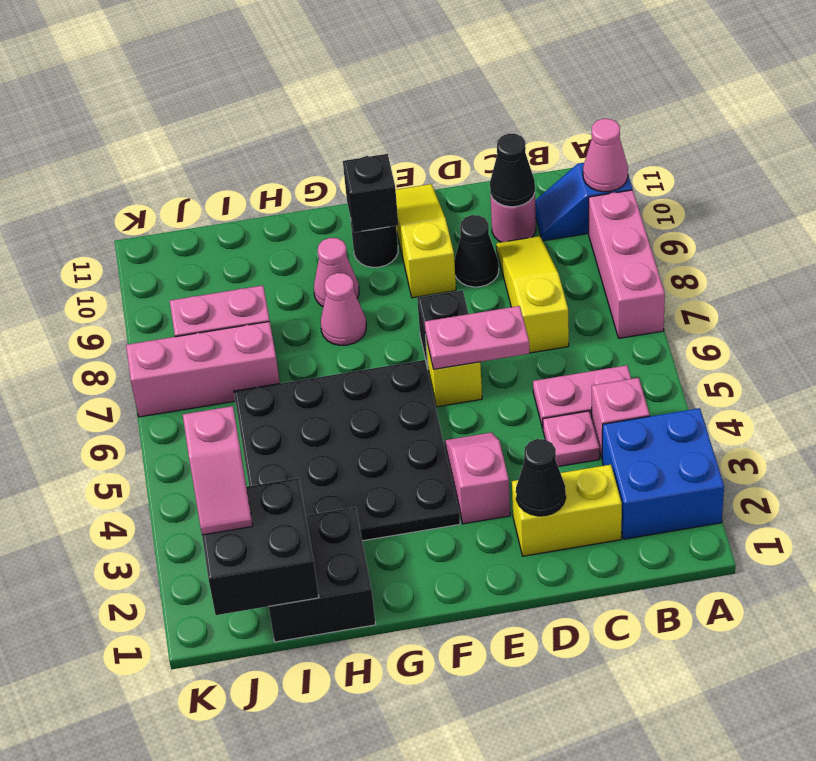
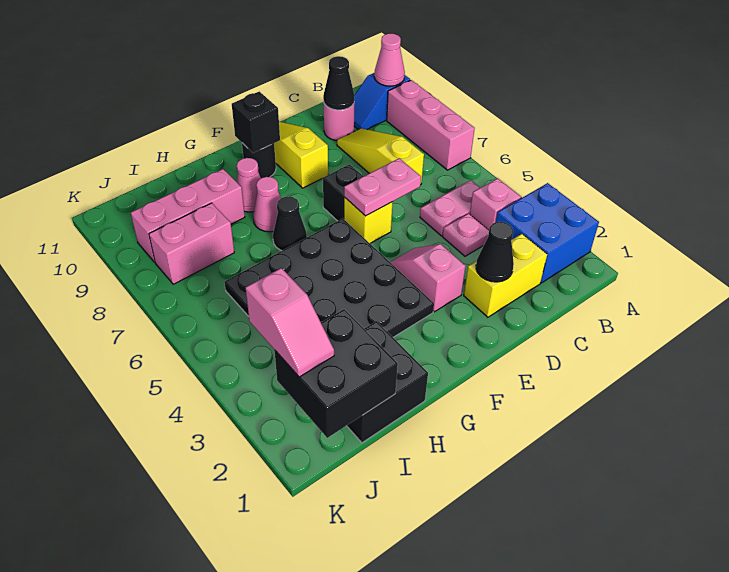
black 1x1 cone [454,215,499,287] -> black 1x1 cone moved to [273,197,307,251]
pink 1x3 brick [126,322,280,417] -> pink 1x3 brick moved to [131,169,245,262]

